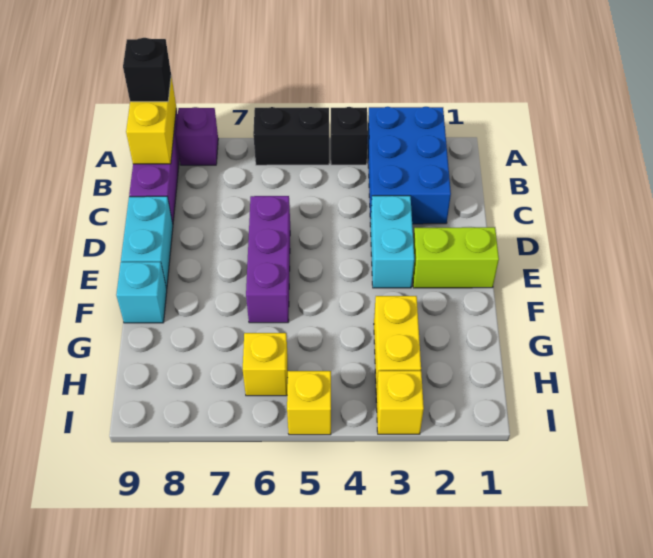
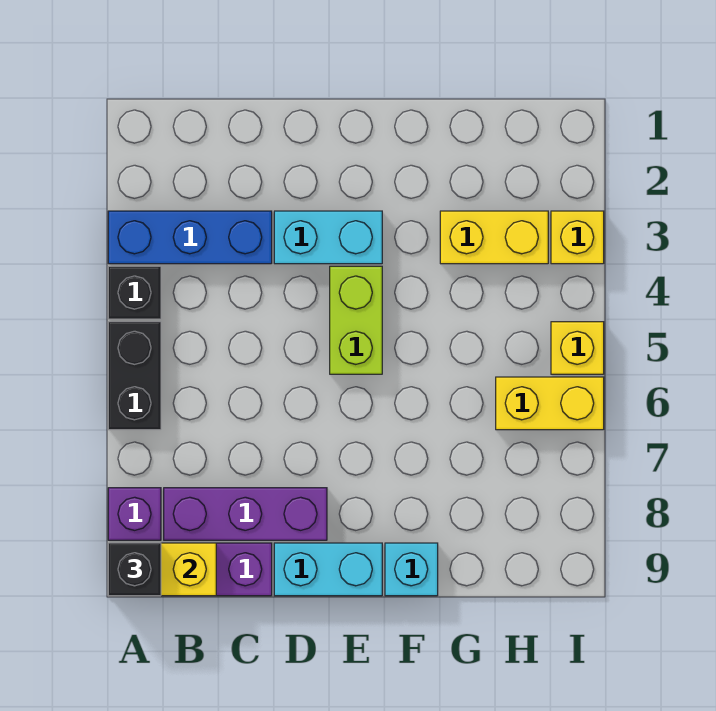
blue 2x3 brick [368,107,451,224] -> blue 1x3 brick [108,211,272,264]
purple 1x3 brick [246,196,290,323] -> purple 1x3 brick moved to [164,488,327,540]
lime 1x2 brick [413,227,499,288] -> lime 1x2 brick moved to [330,266,382,374]
yellow 1x1 brick [243,333,288,396] -> yellow 1x2 brick [496,377,604,430]

